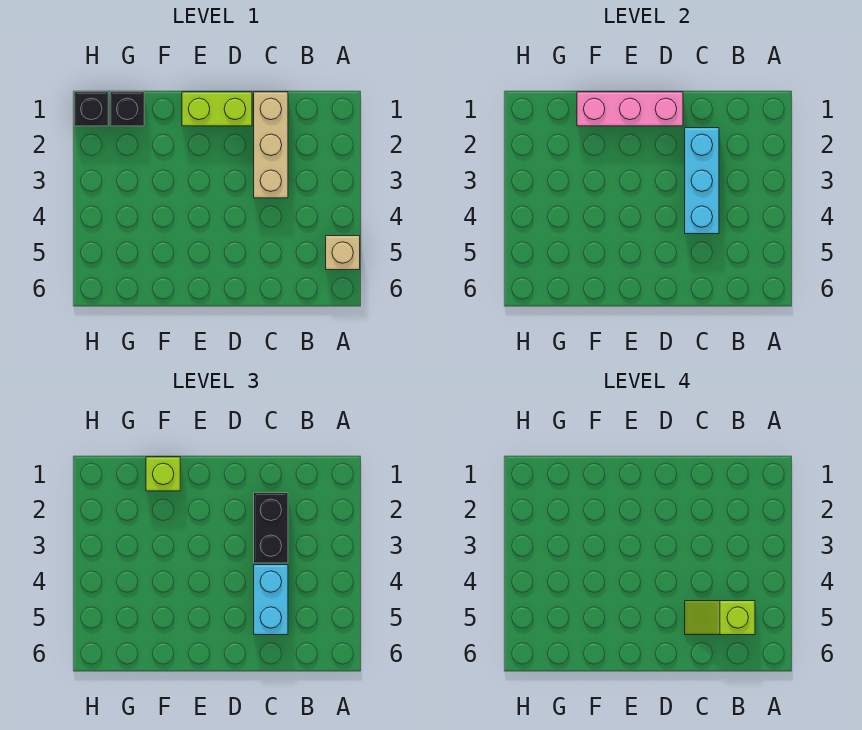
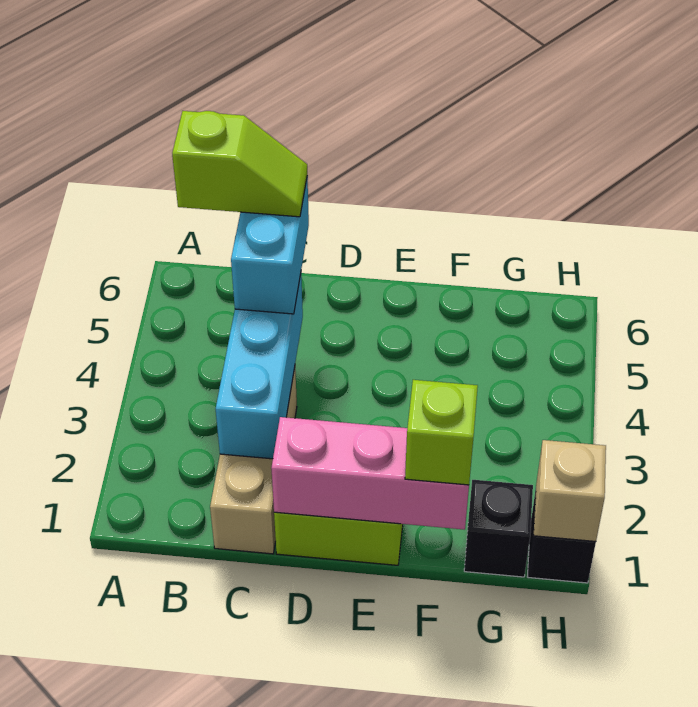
tan 1x1 brick [326,236,360,270] -> tan 1x1 brick moved to [534,440,606,541]
black 1x2 brick [254,493,288,563] -> none

